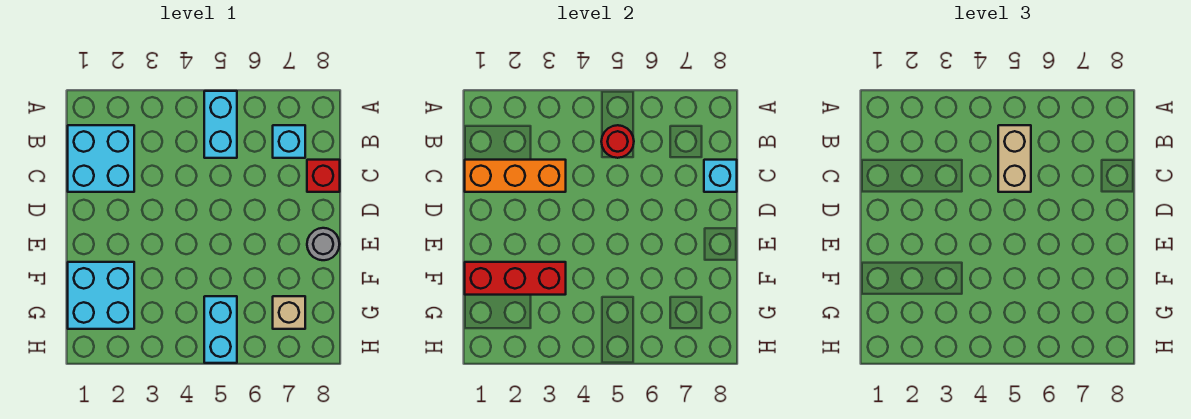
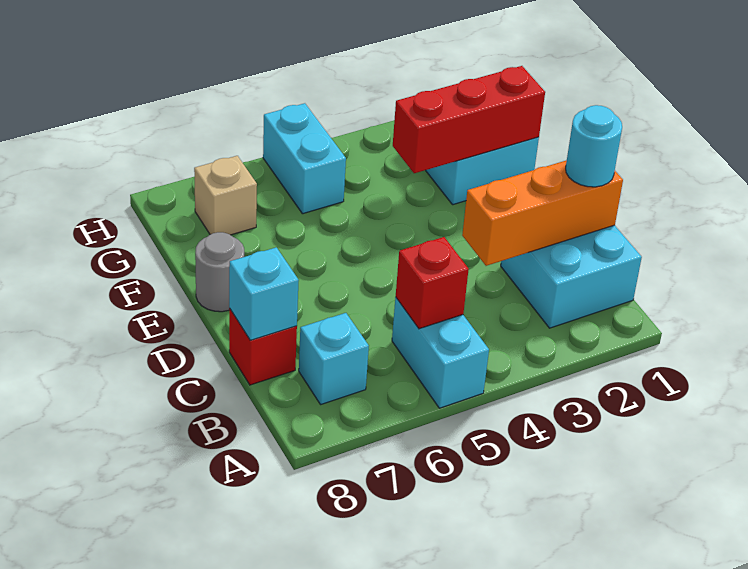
red 1x1 round brick [601,125,634,158] -> red 1x1 brick [396,237,469,329]
tan 1x2 brick [998,125,1031,192] -> none
none -> cyan 1x1 round brick [566,105,622,187]

